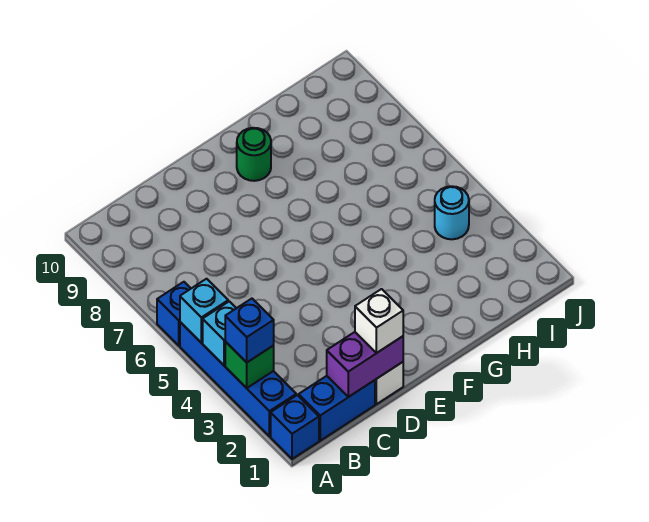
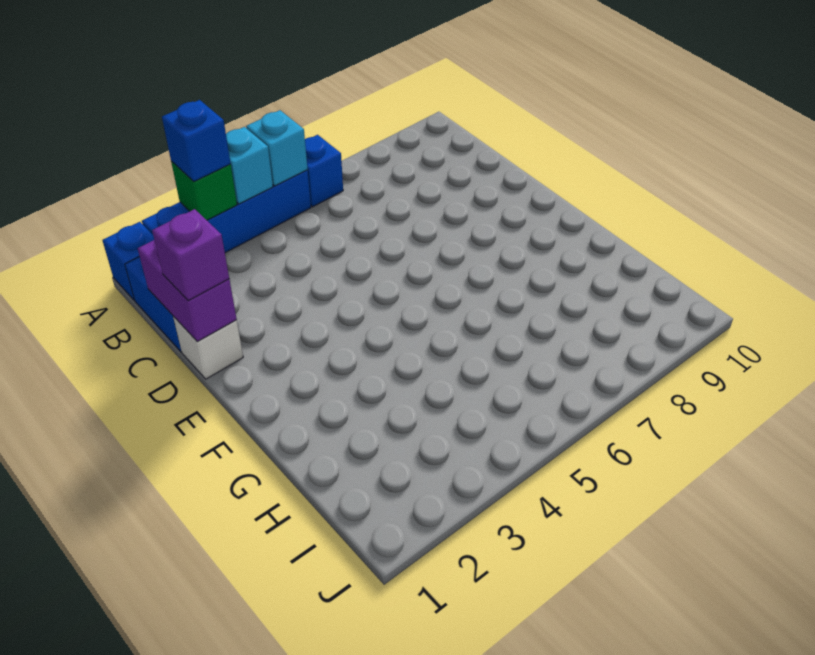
white 1x1 brick [355,289,403,353] -> purple 1x1 brick [152,209,229,301]
green 1x1 round brick [237,128,271,181] -> none
cyan 1x1 round brick [435,186,469,239] -> none

